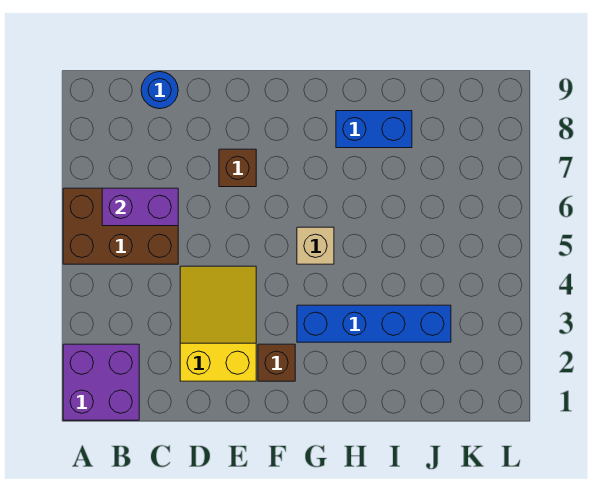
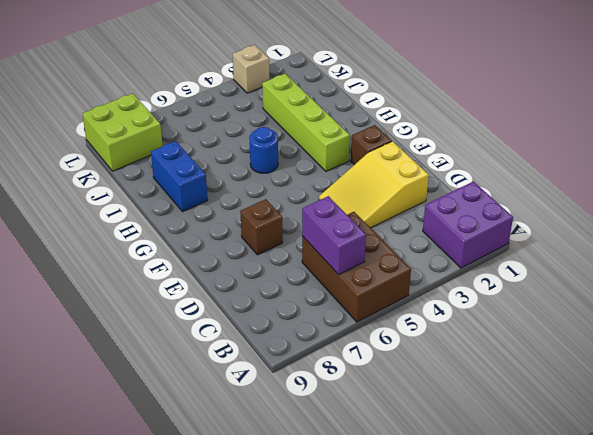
blue 1x1 round brick [141,72,178,109] -> blue 1x1 round brick moved to [249,127,278,173]
blue 1x4 brick [297,305,451,342] -> lime 1x4 brick [262,74,350,171]
tan 1x1 brick [297,227,334,264] -> tan 1x1 brick moved to [233,45,269,93]
none -> lime 2x2 brick [82,93,163,171]

